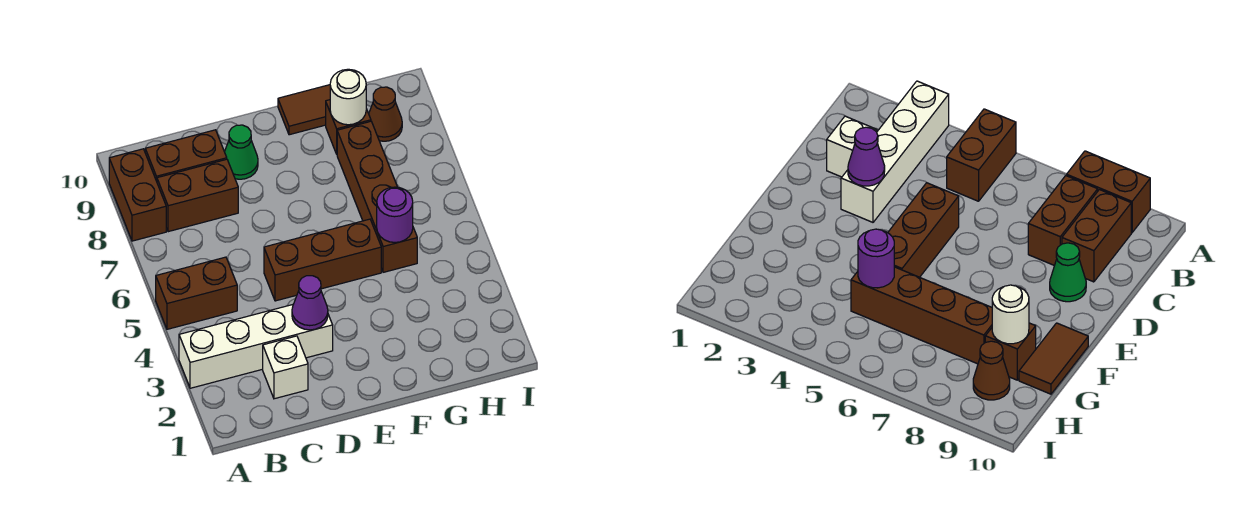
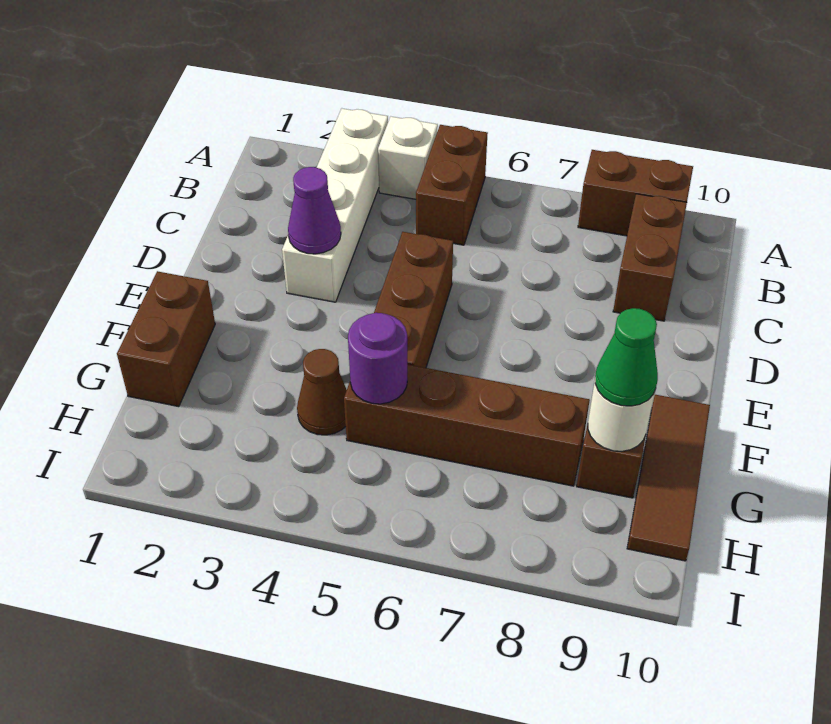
brown 1x2 brick [157,159,238,232] -> brown 1x2 brick moved to [117,271,215,407]
white 1x1 brick [263,336,308,399] -> white 1x1 brick moved to [378,117,438,199]
green 1x1 cone [224,125,258,179] -> green 1x1 cone moved to [595,308,658,406]
brown 1x2 tile [278,85,330,135] -> brown 1x3 tile [627,395,710,561]
brown 1x1 cone [369,87,402,141] -> brown 1x1 cone moved to [297,349,347,435]

